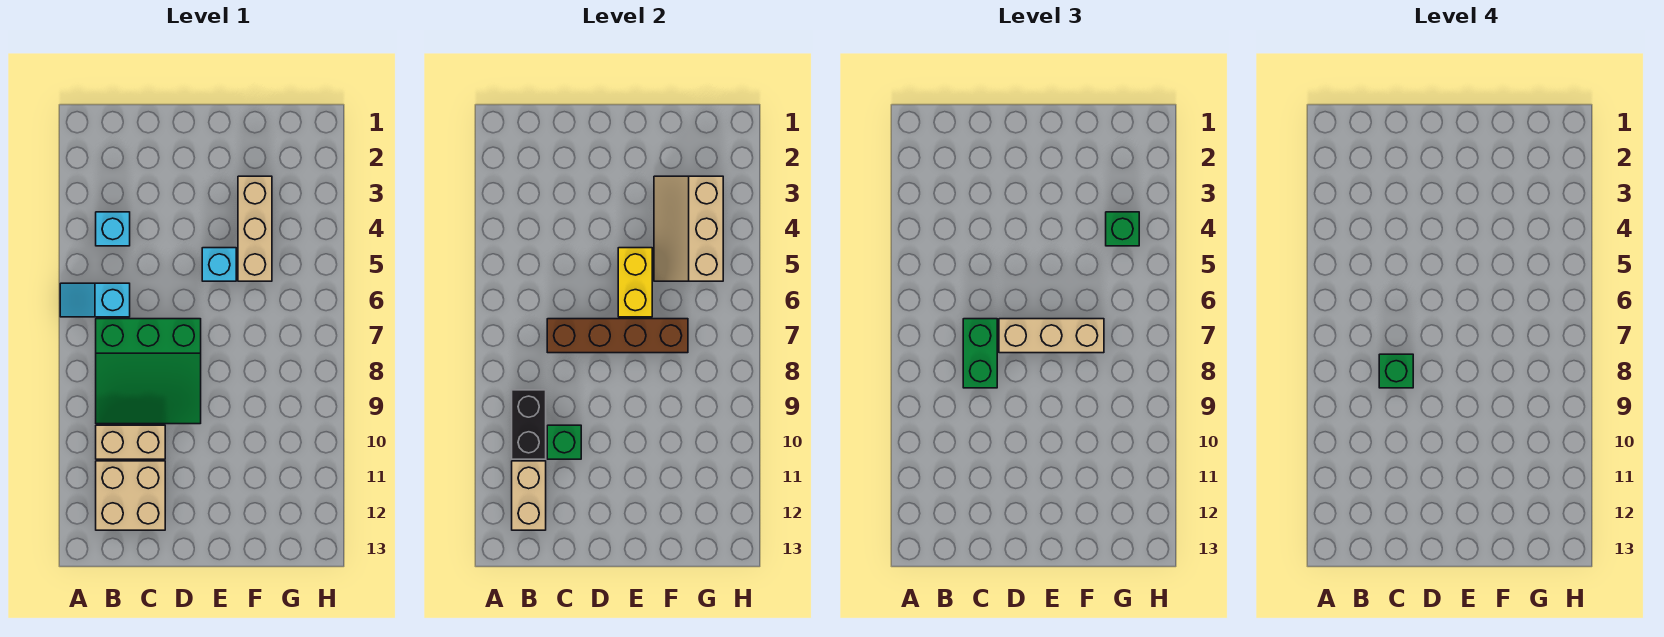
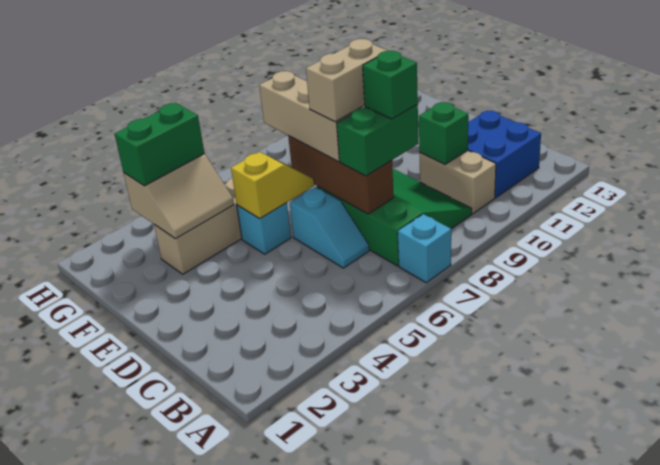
cyan 1x2 slope [60,283,130,317] -> cyan 1x2 slope moved to [290,187,369,268]
cyan 1x1 brick [96,212,130,246] -> cyan 1x1 brick moved to [398,214,451,283]
black 1x2 brick [512,390,546,459] -> none
tan 2x2 brick [96,461,165,530] -> blue 2x2 brick [468,110,541,198]
tan 1x2 brick [512,461,546,530] -> tan 1x2 brick moved to [306,39,387,122]
brown 1x4 brick [547,319,688,353] -> brown 1x3 brick [288,136,394,214]
yellow 1x2 brick [618,248,652,317] -> yellow 1x2 slope [231,152,314,219]
tan 2x3 slope [654,176,723,281] -> tan 2x2 slope [124,154,234,239]
green 1x1 brick [1106,212,1139,246] -> green 1x2 brick [115,103,204,186]

